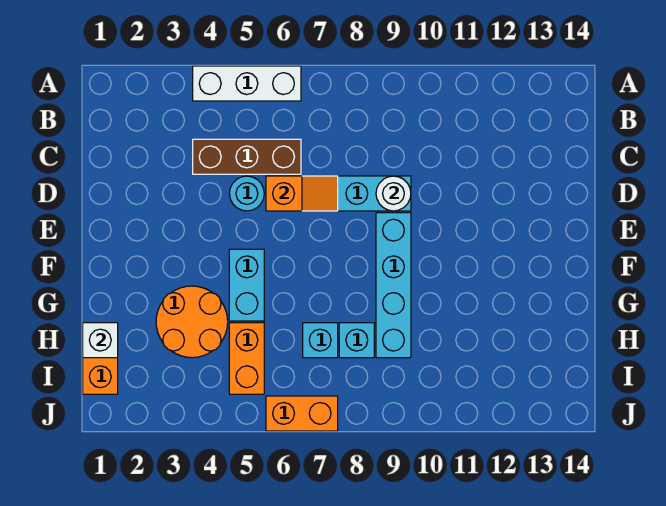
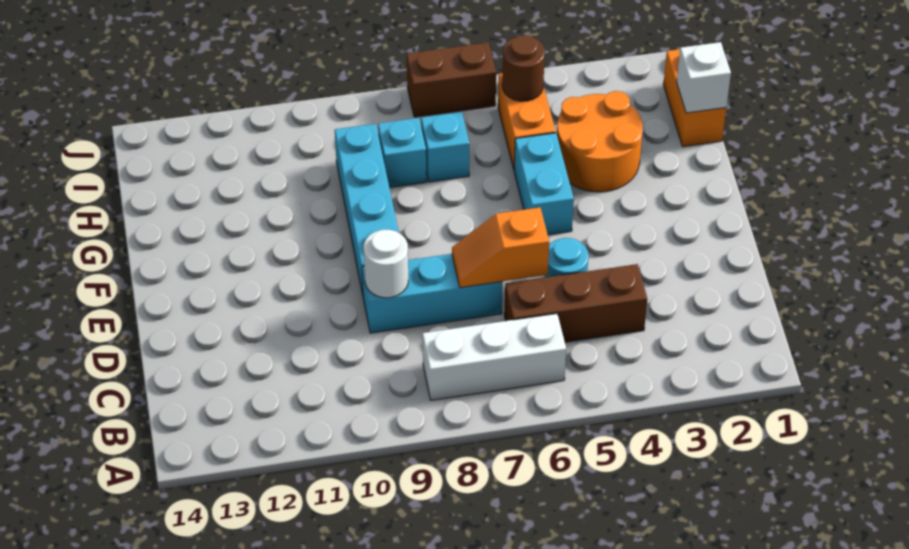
white 1x3 brick [193,66,301,101] -> white 1x3 brick moved to [422,314,566,400]
none -> brown 1x1 round brick [502,35,545,101]
orange 1x2 brick [266,396,338,431] -> brown 1x2 brick [407,43,496,117]

